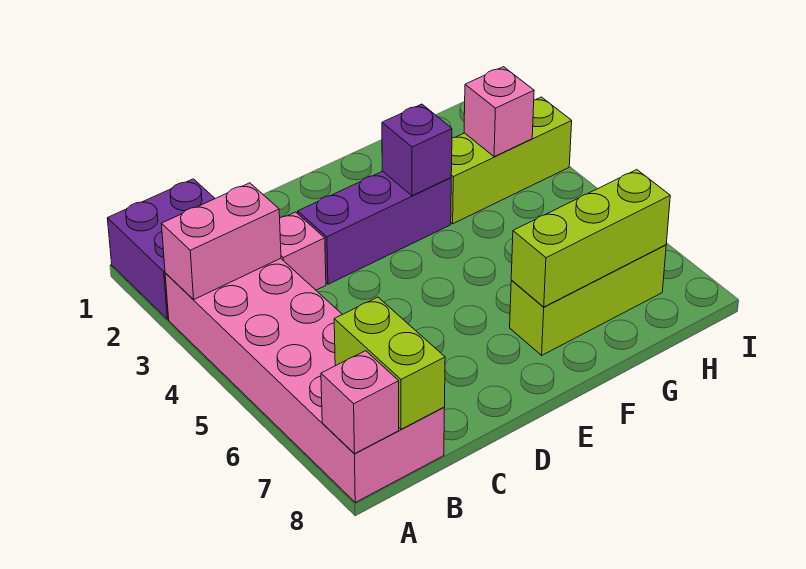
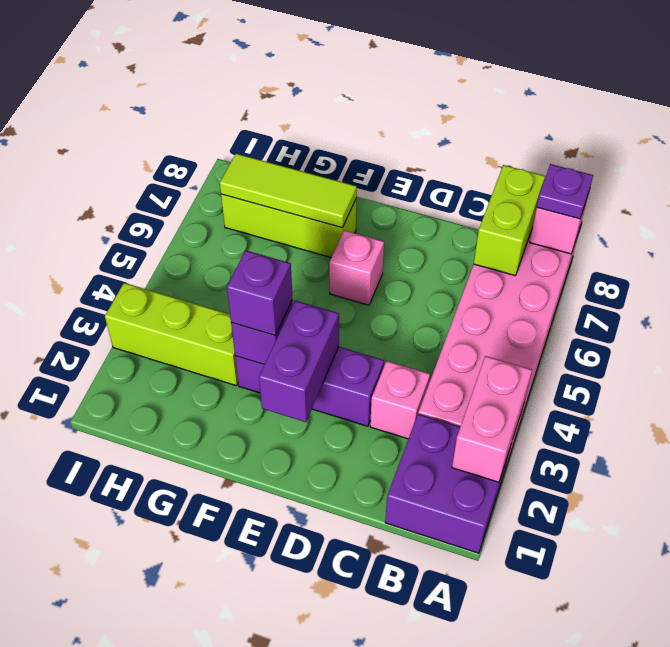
pink 1x2 brick [162,183,281,300] -> pink 1x2 brick turned to [452,356,532,482]
none -> purple 1x1 plate [537,164,593,219]
none -> purple 1x2 brick [259,301,339,422]
none -> purple 1x1 brick [227,251,292,336]
lime 1x3 brick [511,170,670,307] -> lime 1x3 tile [220,154,357,228]
pink 1x1 brick [464,67,534,157] -> pink 1x1 brick moved to [329,230,384,305]

